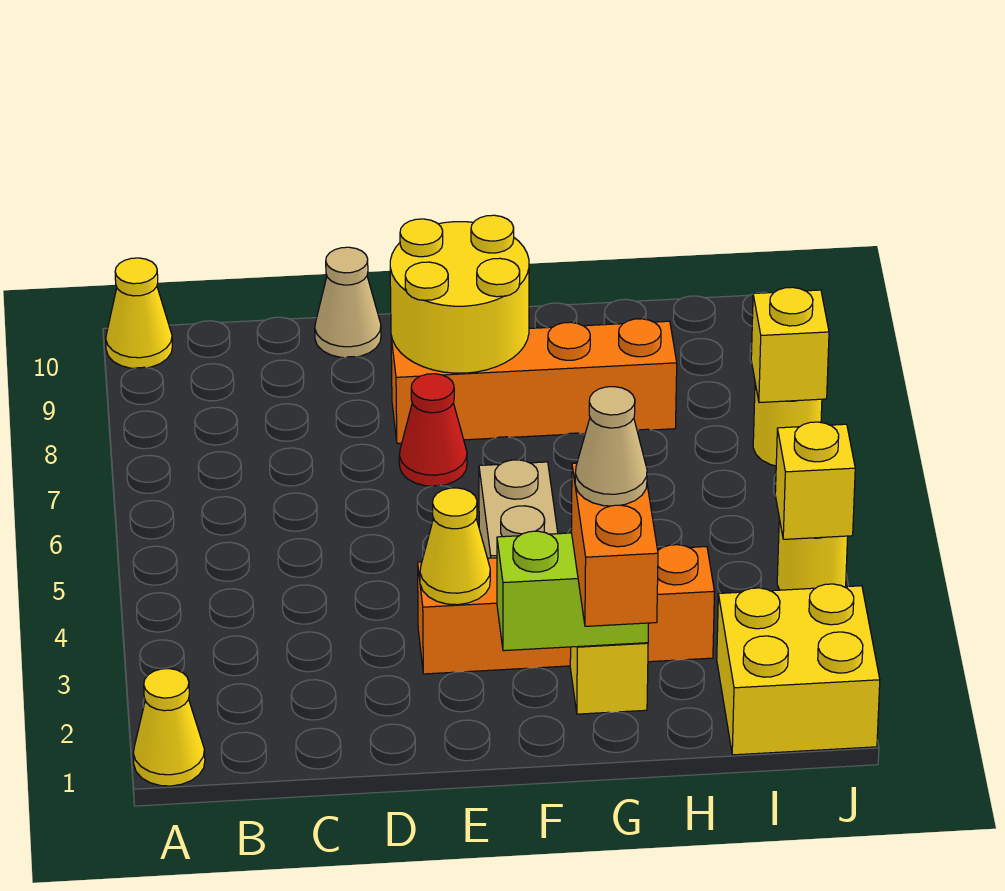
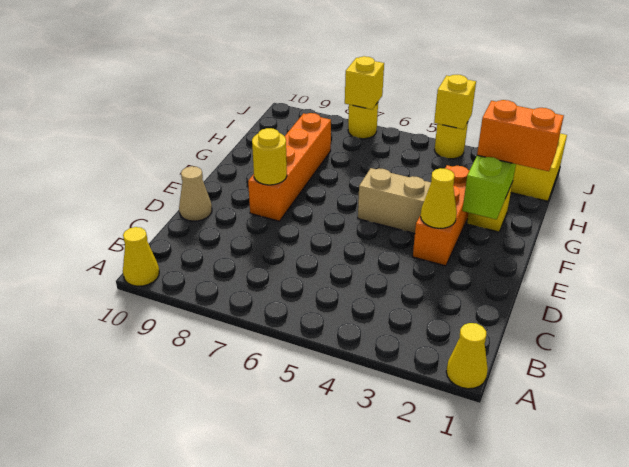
orange 1x4 brick [418,545,715,674] -> orange 1x3 brick [413,165,470,266]
red 1x1 cone [399,374,467,486] -> none
yellow 2x2 round brick [390,215,529,373] -> yellow 1x1 round brick [252,128,287,185]
tan 1x1 cone [575,387,647,506] -> none

